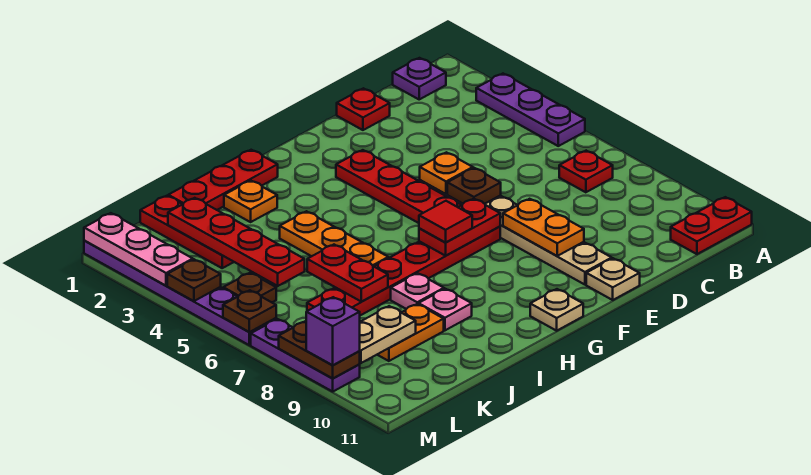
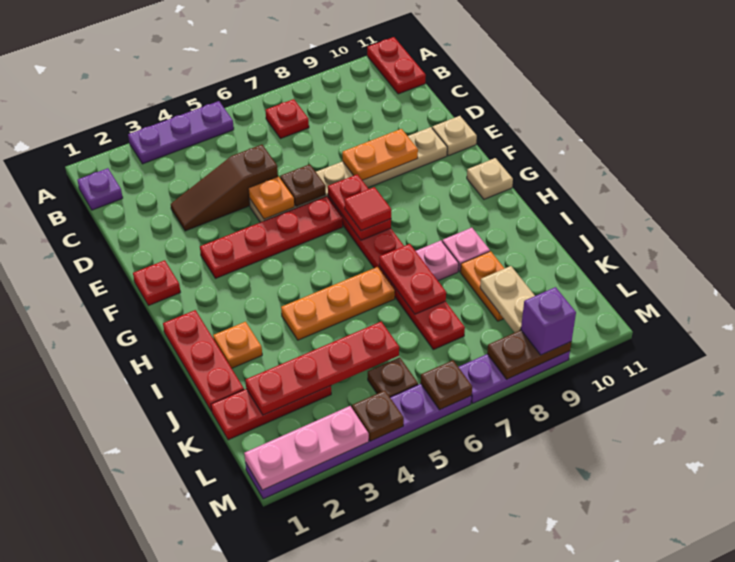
red 1x1 plate [337,88,390,130] -> red 1x1 plate moved to [133,260,180,306]
none -> brown 1x3 slope [171,145,278,231]
red 1x2 plate [307,245,388,302] -> red 1x2 plate turned to [379,244,446,314]

